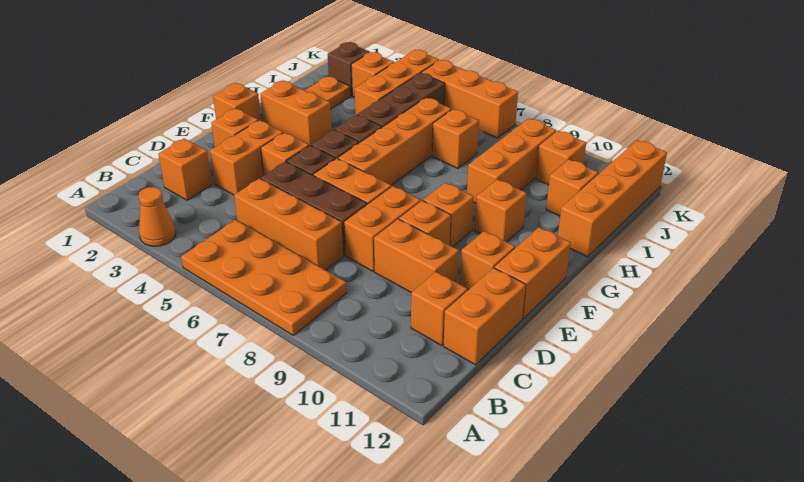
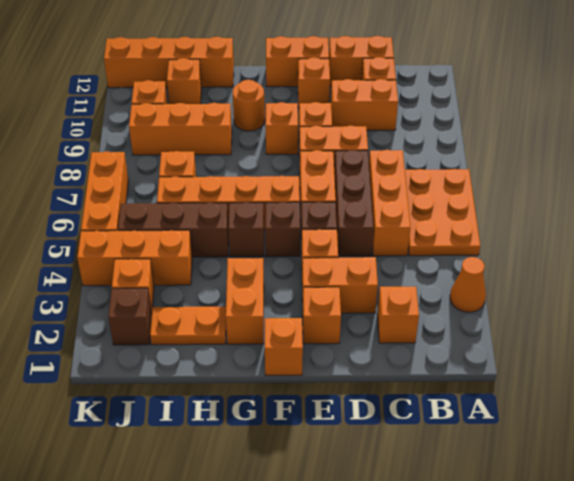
orange 2x4 plate [181,220,347,335] -> orange 2x3 plate [405,169,480,256]
orange 1x2 brick [374,219,459,292] -> orange 1x2 brick turned to [331,79,398,130]
orange 1x1 brick [474,179,527,242] -> orange 1x1 round brick [233,80,265,131]

